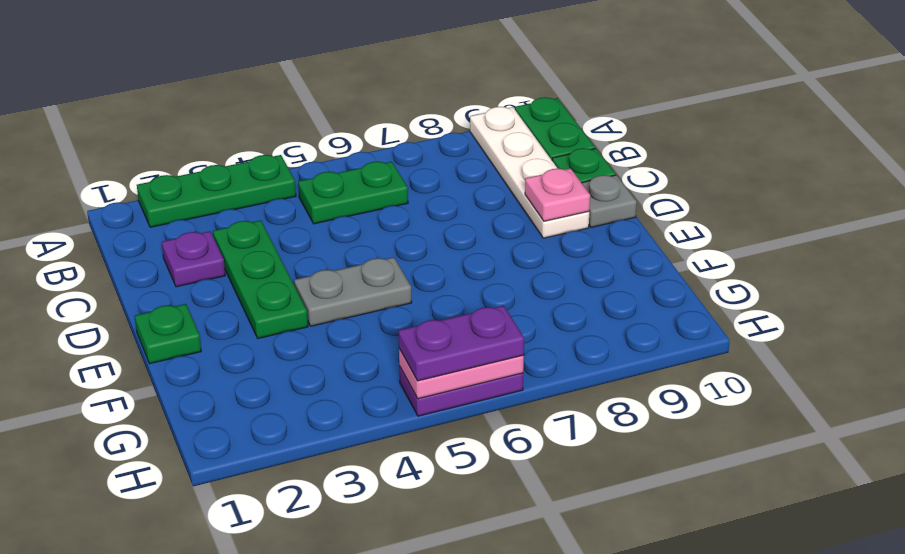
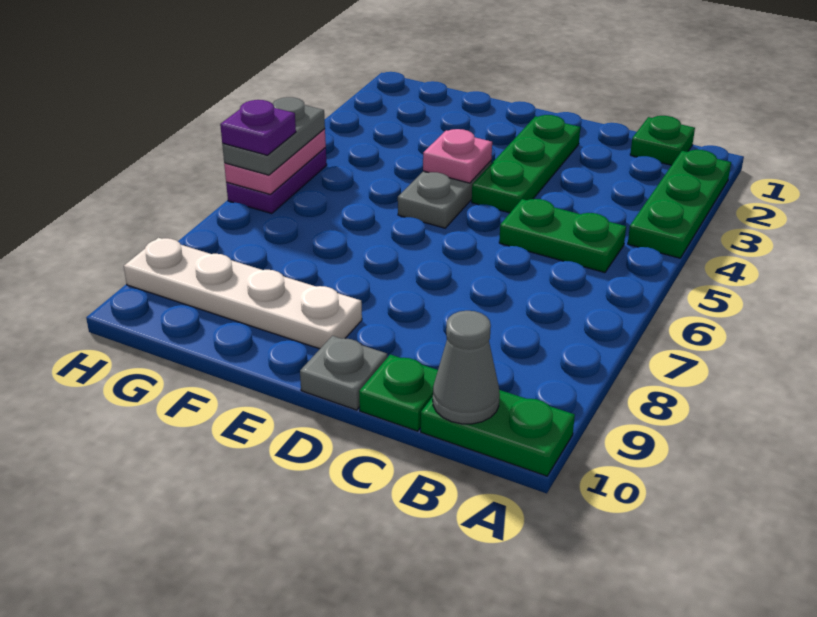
white 1x4 plate [470,107,589,238] -> white 1x4 plate moved to [124,238,362,349]
green 1x2 plate [298,162,408,224] -> green 1x2 plate turned to [499,199,626,273]
none -> grey 1x1 cone [433,311,500,424]
purple 1x1 plate [162,231,225,287] -> purple 1x1 plate moved to [220,100,296,155]
green 1x3 plate [213,220,308,338] -> green 1x3 plate turned to [472,115,580,213]
pink 1x1 plate [525,169,590,221] -> pink 1x1 plate moved to [423,129,492,183]
green 1x1 plate [135,304,201,364] -> green 1x1 plate moved to [630,116,695,165]
purple 1x2 plate [399,306,524,381] -> grey 1x2 plate [222,97,325,175]

